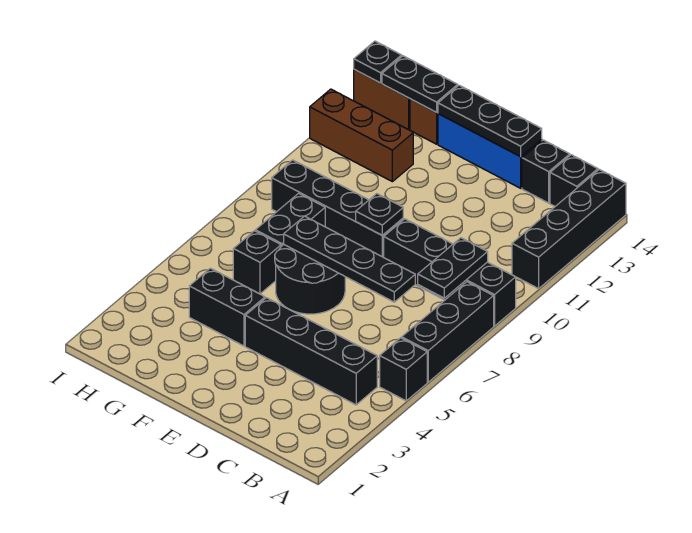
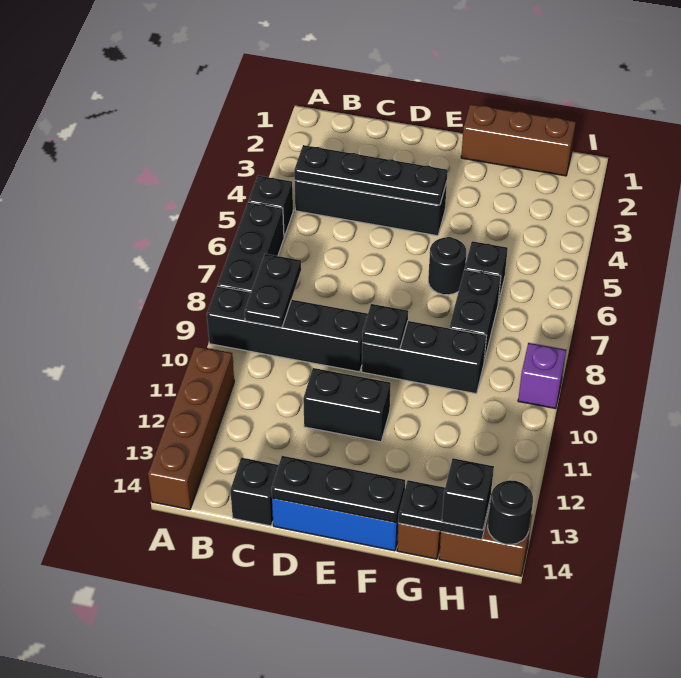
black 1x4 brick [512,169,626,289] -> brown 1x4 brick [148,346,234,510]
black 1x1 brick [550,155,598,206] -> black 1x1 brick moved to [442,458,494,530]
black 1x4 plate [284,216,415,302] -> black 1x4 plate moved to [294,145,448,205]
black 2x2 round brick [275,245,345,314] -> black 1x1 round brick [428,237,466,295]
black 1x4 brick [272,160,403,257] -> black 1x3 brick [362,321,487,394]
black 1x2 brick [189,268,265,346] -> black 1x2 brick moved to [303,368,391,442]
brown 1x3 brick [310,89,413,182] -> brown 1x3 brick moved to [461,104,576,176]
none -> purple 1x1 brick [518,343,566,409]
black 1x1 plate [354,41,402,83] -> black 1x1 round brick [488,480,533,545]

